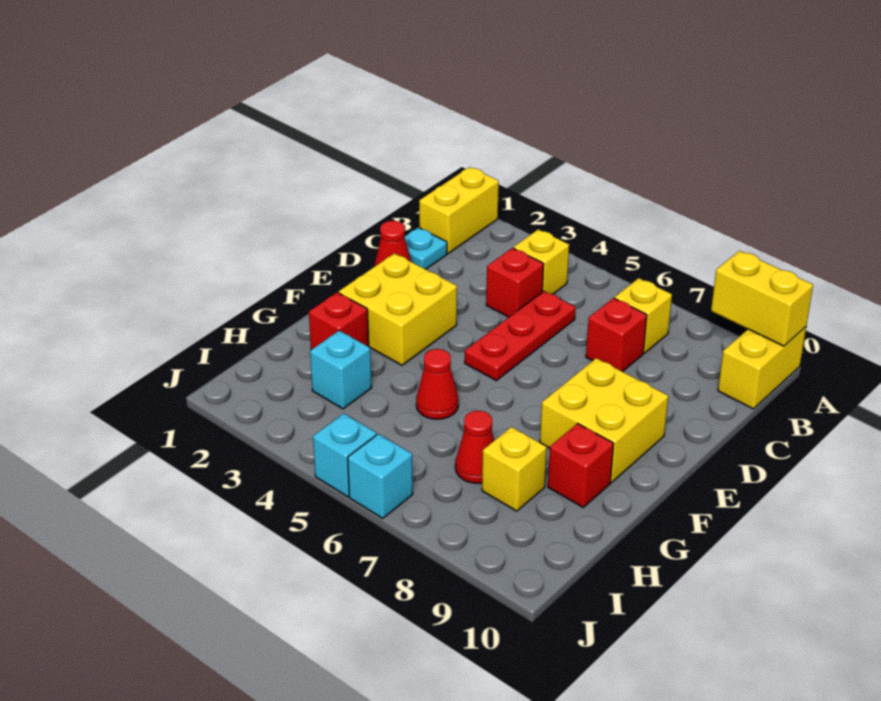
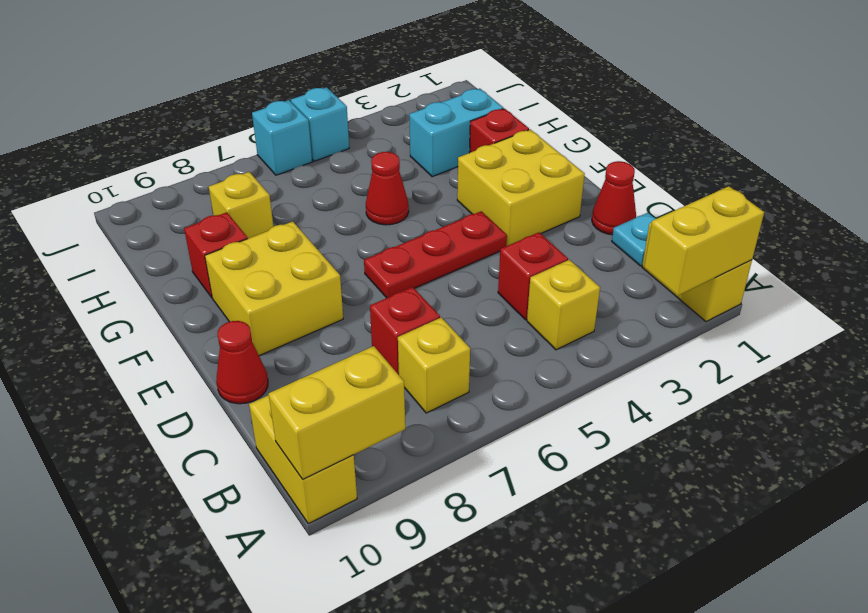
none -> yellow 1x2 brick [644,186,764,296]
red 1x3 plate [465,291,576,381] -> red 1x3 plate turned to [364,211,507,298]
cyan 1x1 brick [310,331,372,409] -> cyan 1x2 brick [409,88,503,177]
red 1x1 cone [455,411,494,483] -> red 1x1 cone moved to [216,321,268,404]

